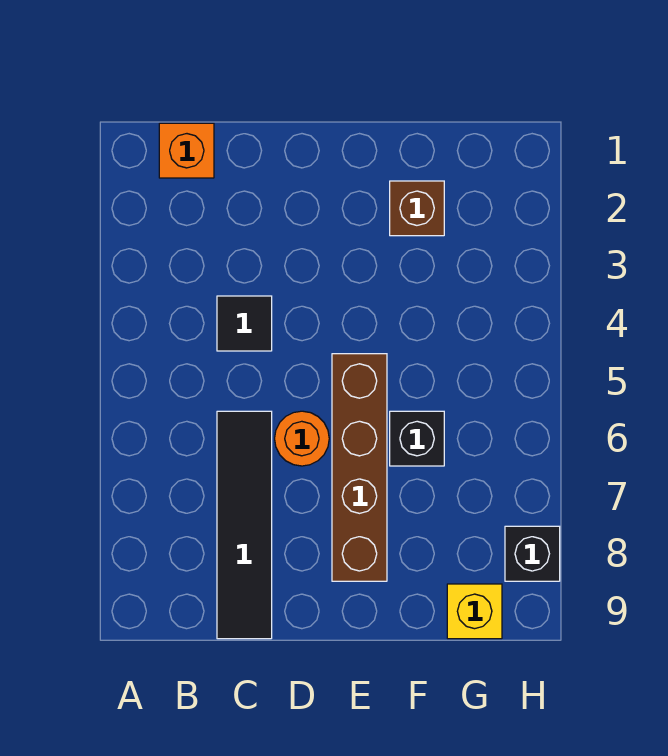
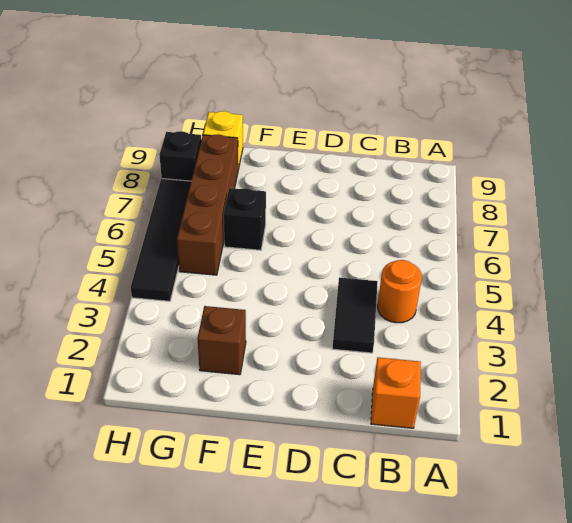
black 1x1 tile [217,296,272,351] -> black 1x2 tile [332,277,378,353]
black 1x4 tile [217,411,272,639] -> black 1x4 tile moved to [131,178,191,301]
orange 1x1 round brick [275,411,329,466] -> orange 1x1 round brick moved to [377,260,422,323]
brown 1x4 brick [332,354,387,581] -> brown 1x4 brick moved to [177,134,238,275]

